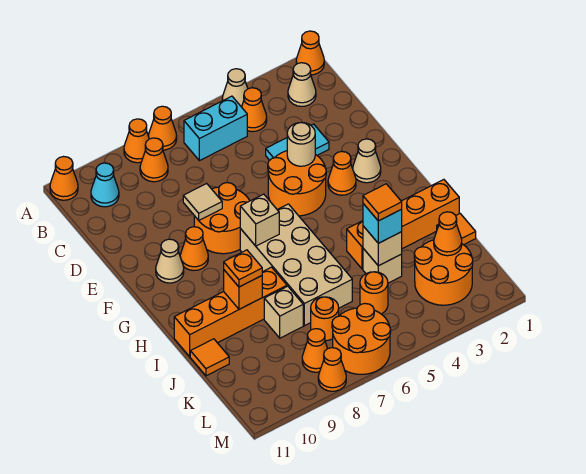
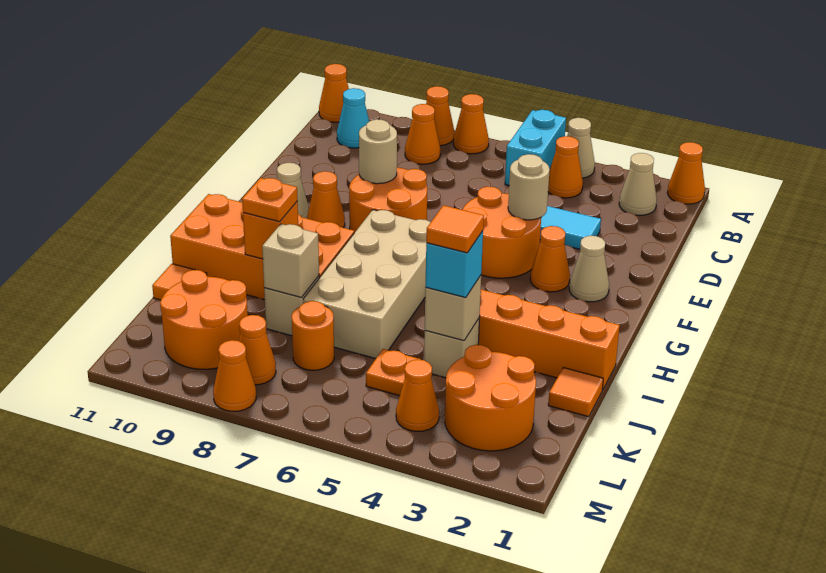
cyan 1x2 brick [184,96,247,161] -> cyan 1x2 brick turned to [505,110,566,185]
tan 1x1 tile [183,184,222,220] -> tan 1x1 round brick [359,119,397,184]
tan 1x1 brick [240,194,279,246] -> tan 1x1 brick moved to [262,224,319,298]
orange 1x4 brick [174,267,287,357] -> orange 2x4 brick [170,194,354,300]
orange 1x1 cone [434,212,462,256] -> orange 1x1 cone moved to [396,360,439,431]
orange 1x1 round brick [360,272,388,314] -> orange 1x1 plate [366,349,421,396]
orange 2x2 round brick [332,304,391,374] -> orange 2x2 round brick moved to [160,270,248,369]

